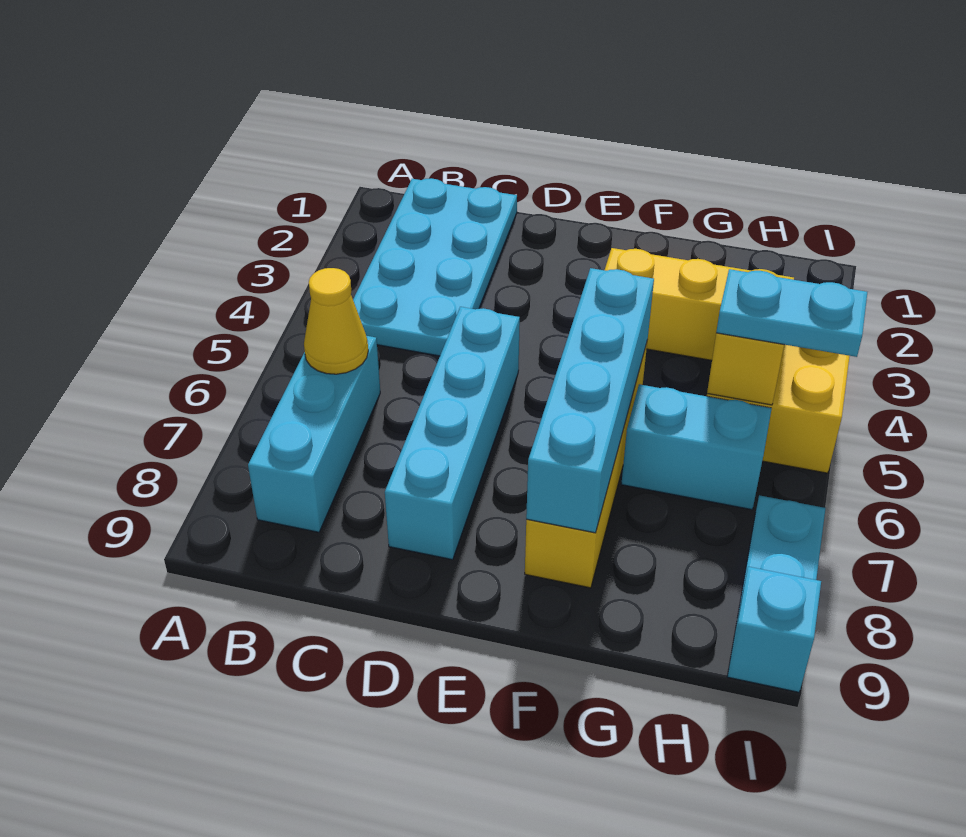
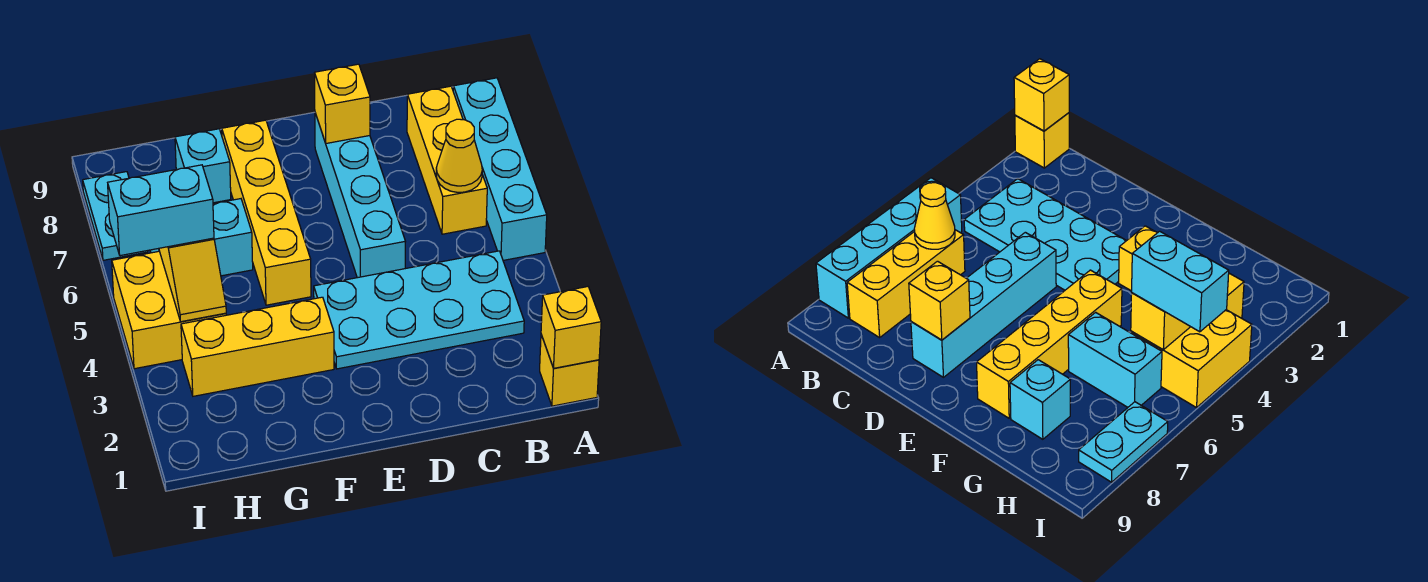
none -> yellow 1x1 brick [540,335,599,406]
none -> yellow 1x1 brick [541,287,601,368]
cyan 2x4 plate [353,178,517,356] -> cyan 2x4 plate turned to [314,251,524,369]
cyan 1x3 brick [248,336,380,532] -> yellow 1x3 brick [407,86,487,234]
none -> yellow 1x1 brick [315,64,370,143]
cyan 1x4 brick [526,268,654,533] -> cyan 1x4 brick moved to [453,78,547,260]
cyan 1x2 plate [716,269,867,357] -> cyan 1x2 brick [108,165,214,256]
cyan 1x1 brick [727,567,821,692] -> cyan 1x1 brick moved to [175,129,231,203]

